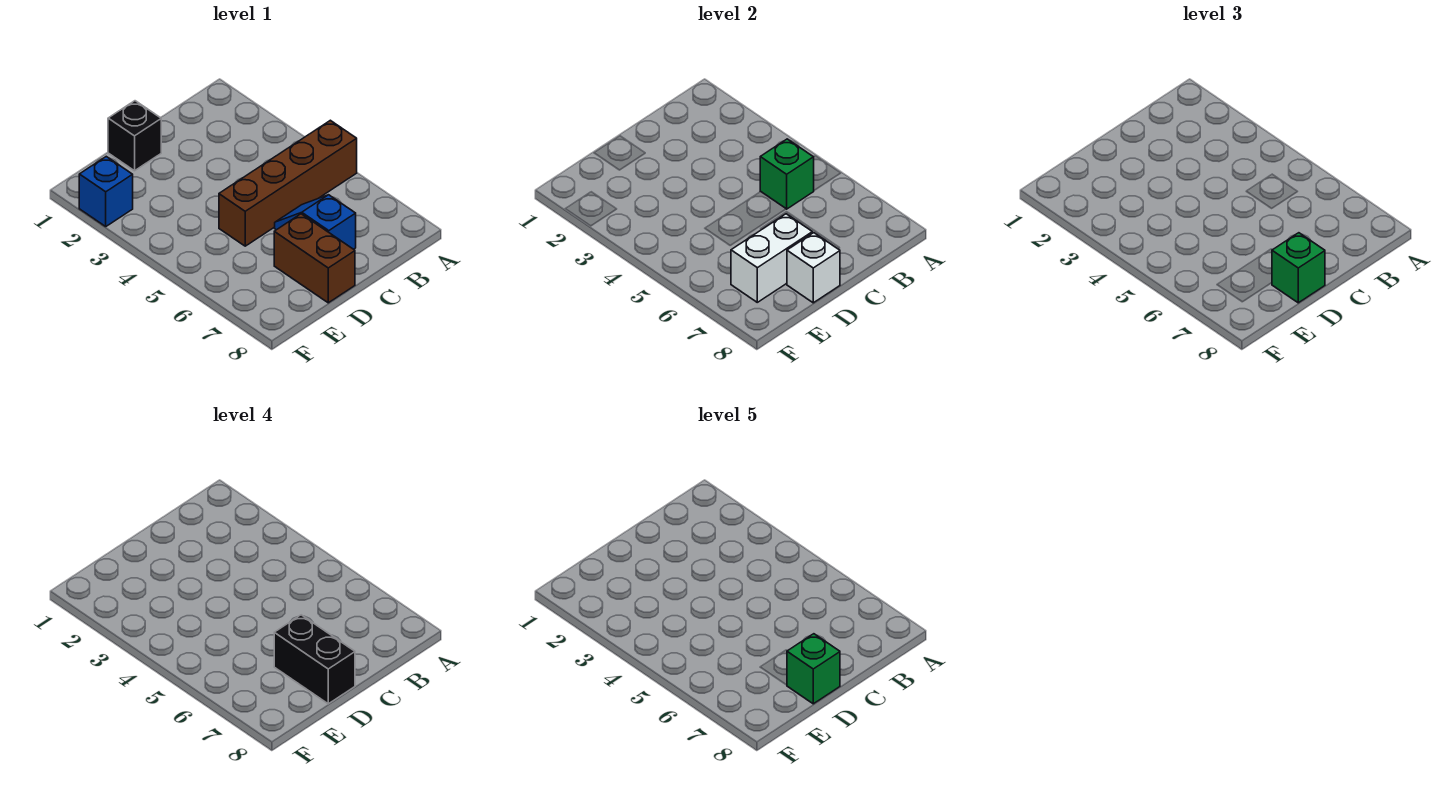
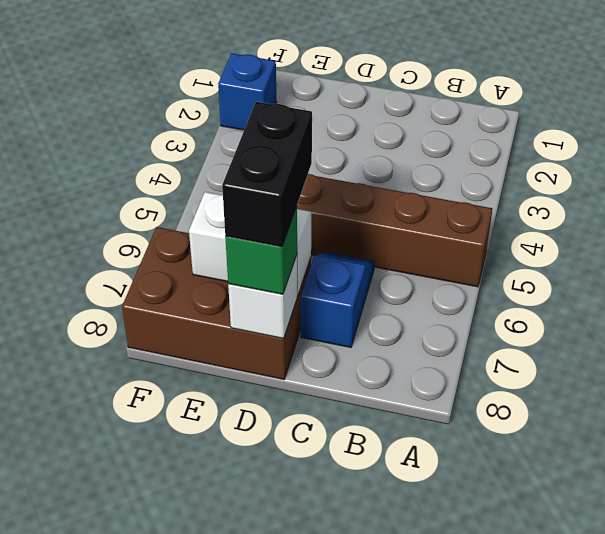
green 1x1 brick [760,139,814,209] -> none
black 1x1 brick [108,101,161,171] -> none
brown 1x2 brick [274,214,355,303] -> brown 2x3 brick [122,227,311,379]
green 1x1 brick [787,634,840,704] -> none

